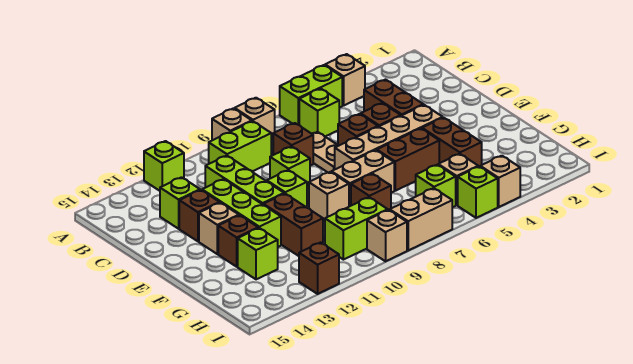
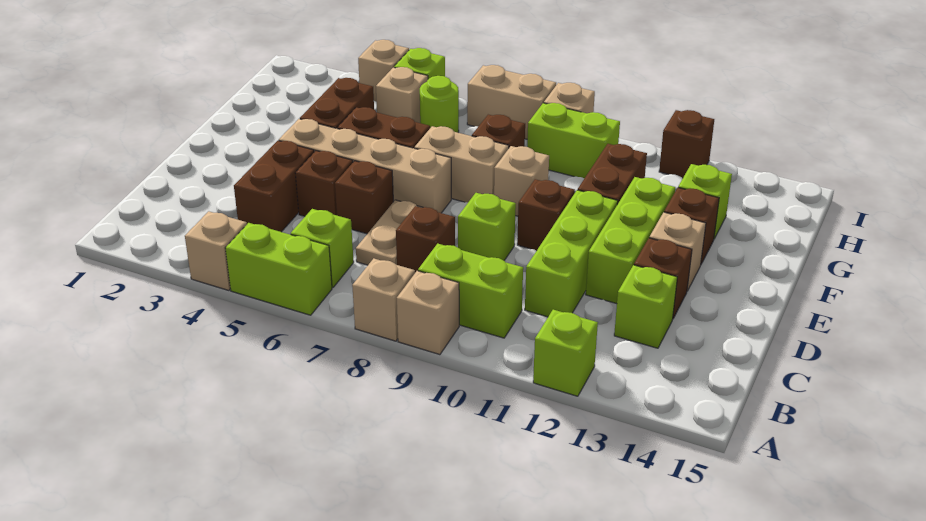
lime 1x1 brick [267,170,307,208] -> brown 1x1 brick [517,179,575,251]
lime 1x1 brick [416,165,456,207] -> lime 1x1 round brick [420,76,459,133]

